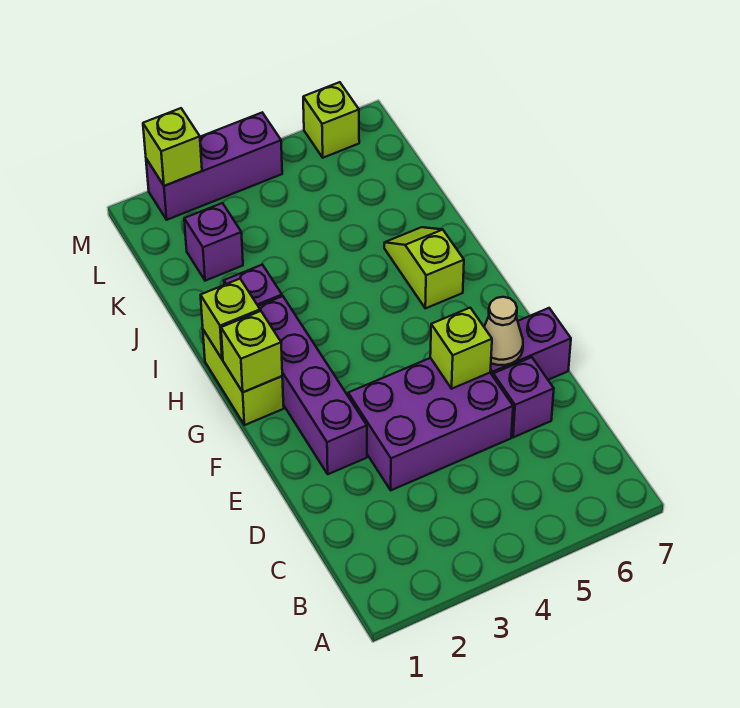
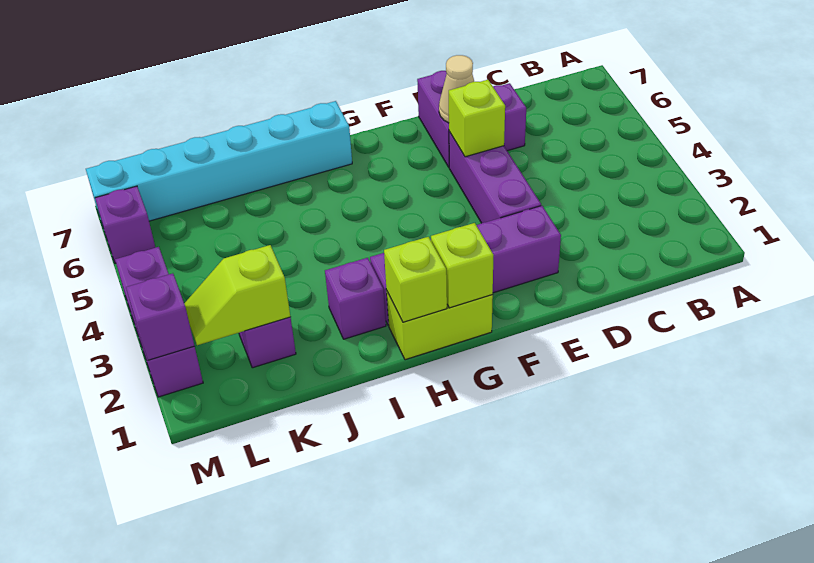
purple 2x3 brick [348,358,513,490] -> purple 1x3 brick [449,132,541,223]
lime 1x2 slope [384,227,464,308] -> lime 1x2 slope moved to [184,245,290,345]
none -> cyan 1x6 brick [86,101,352,223]
lime 1x1 brick [143,108,202,186] -> purple 1x1 brick [126,273,194,360]
lime 1x1 brick [303,82,359,158] -> purple 1x1 brick [95,186,155,263]

